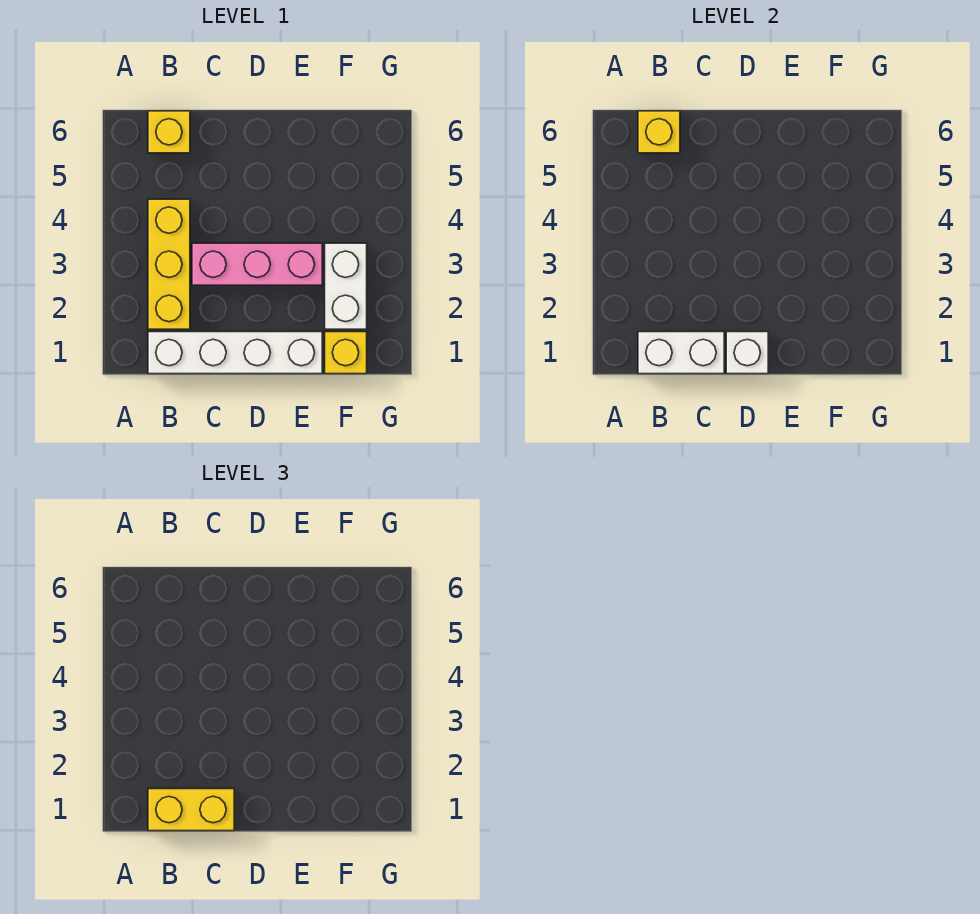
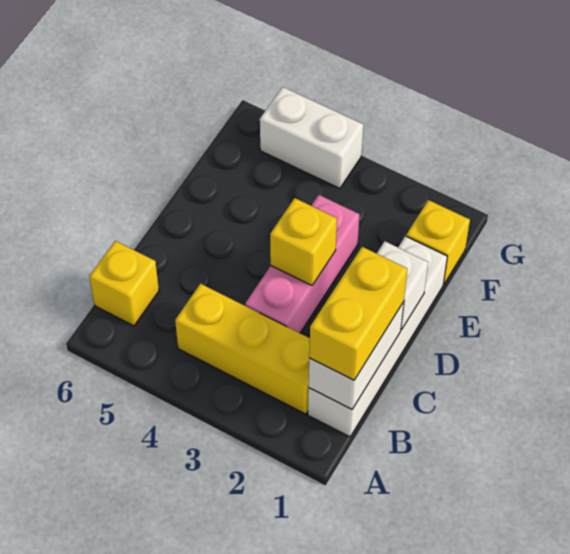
yellow 1x1 brick [638,111,680,153] -> yellow 1x1 brick moved to [270,198,337,285]
white 1x2 brick [325,243,367,329] -> white 1x2 brick moved to [260,87,363,188]

